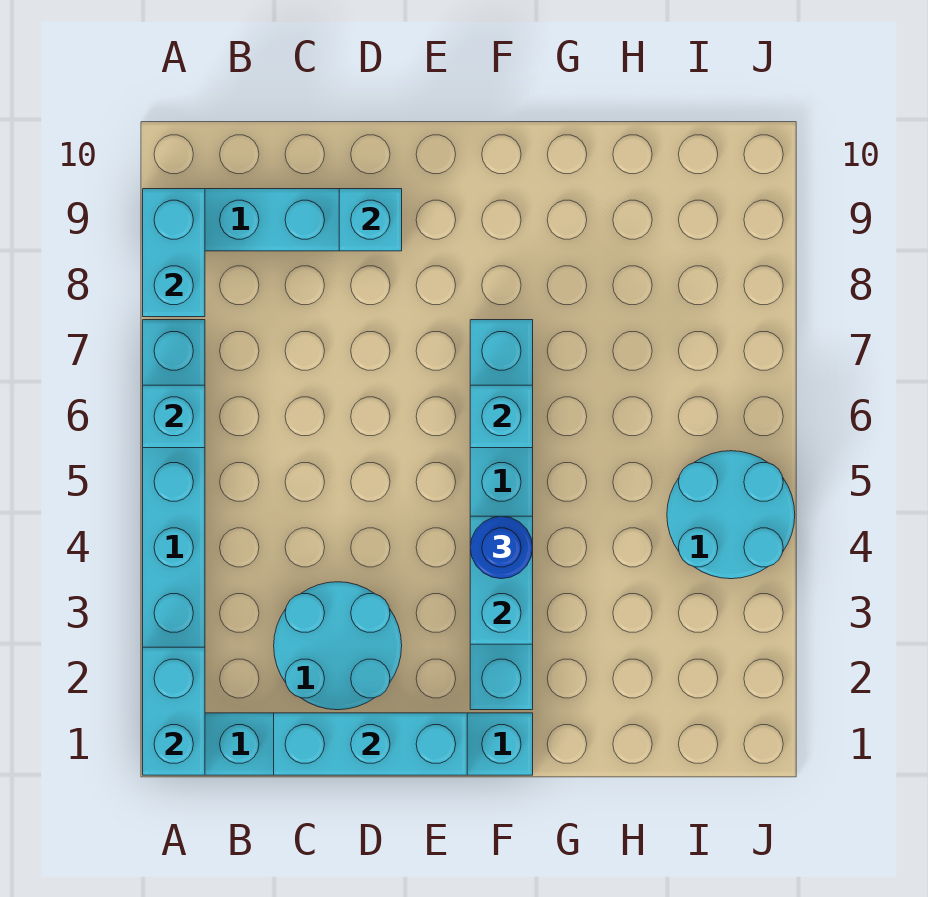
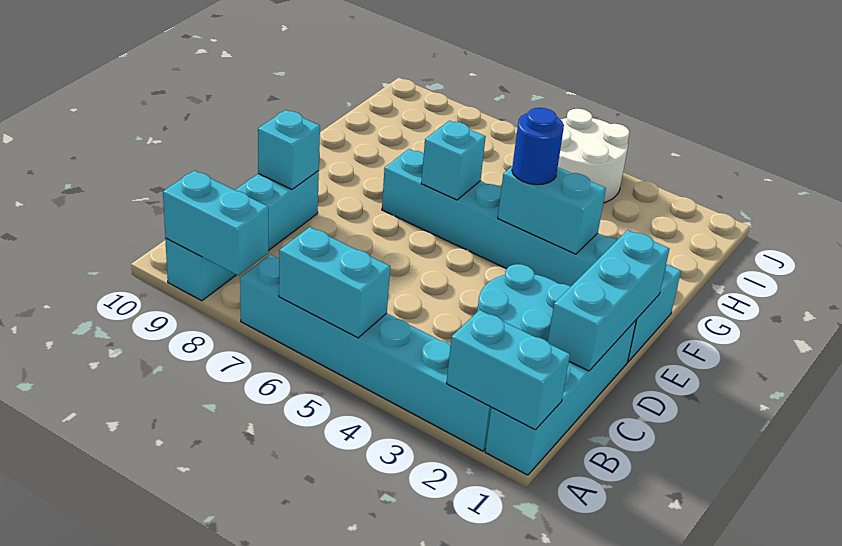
cyan 1x1 brick [143,385,205,448] -> cyan 1x2 brick [279,227,390,338]
cyan 2x2 round brick [667,451,795,579] -> white 2x2 round brick [558,109,630,203]

